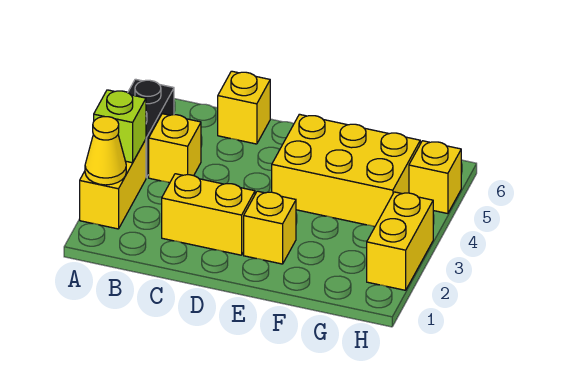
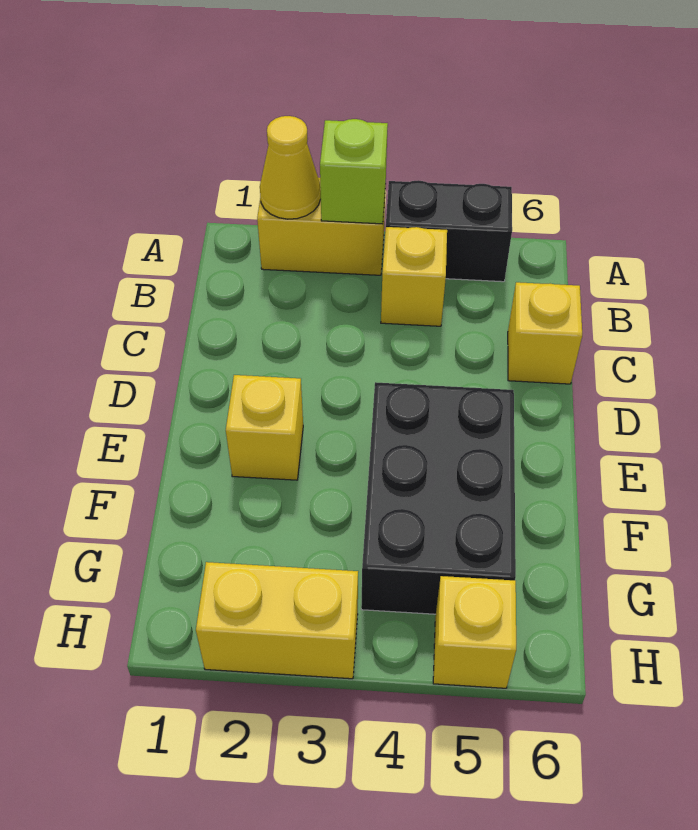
yellow 1x2 brick [162,174,255,255] -> none
yellow 2x3 brick [272,114,420,227] -> black 2x3 brick [361,382,516,614]

